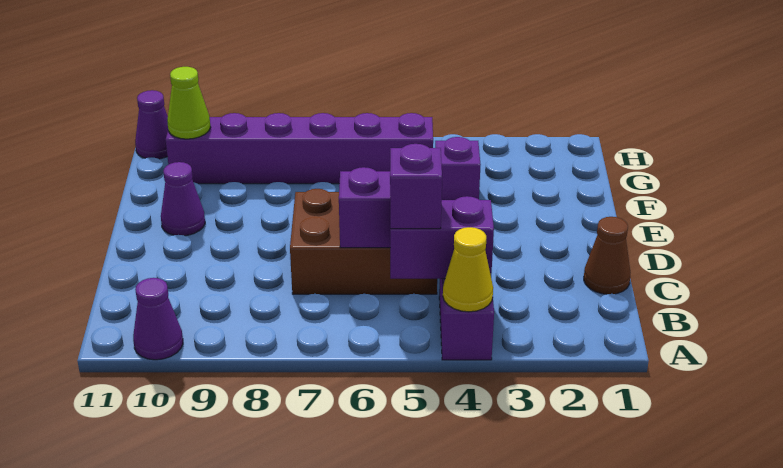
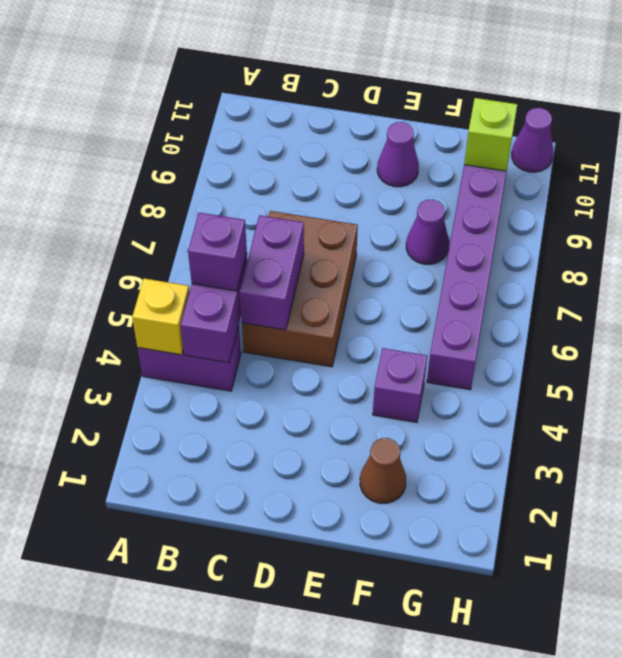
yellow 1x1 cone [443,227,493,312] -> yellow 1x1 brick [132,279,190,355]
purple 1x1 cone [133,278,183,360] -> purple 1x1 cone moved to [406,199,449,264]
brown 1x1 cone [584,217,631,294] -> brown 1x1 cone moved to [360,438,406,503]
lime 1x1 cone [167,67,211,139] -> lime 1x1 brick [464,98,518,171]

